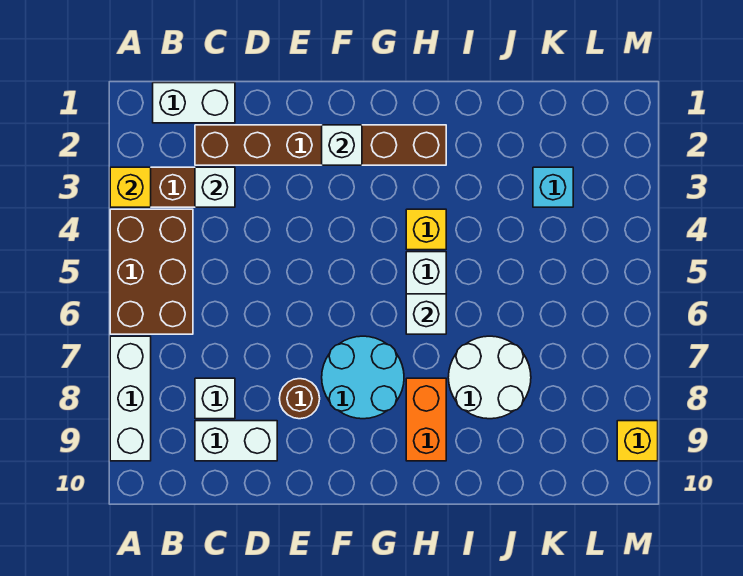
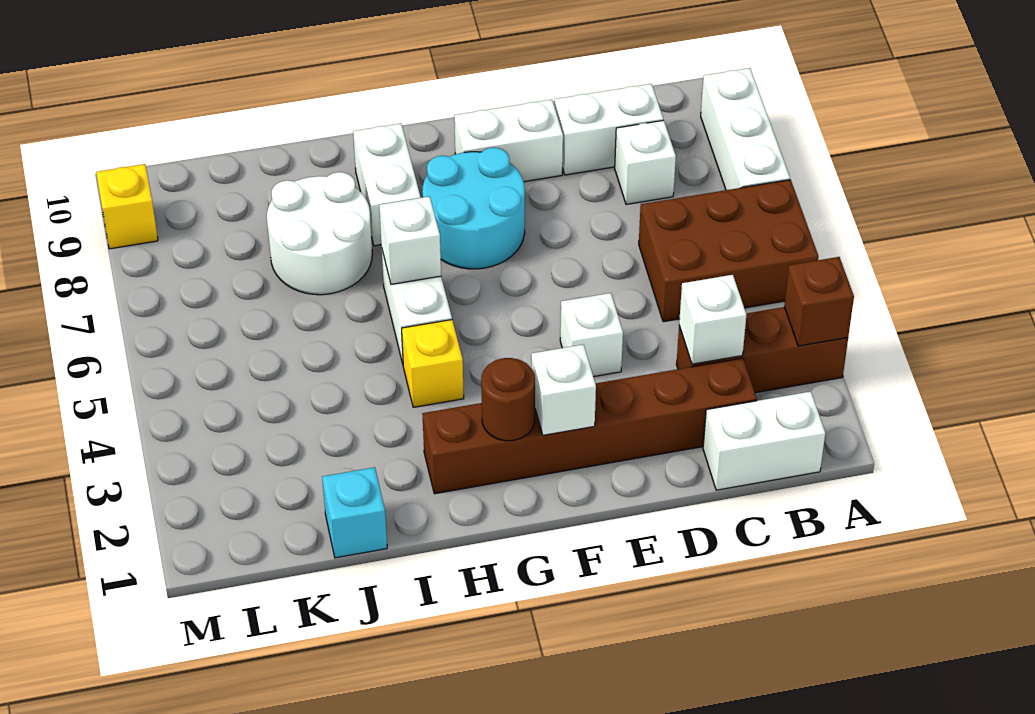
yellow 1x1 brick [110,167,151,207] -> brown 1x1 brick [784,257,854,346]
brown 2x3 brick [110,209,193,334] -> brown 2x3 brick turned to [639,180,819,322]
none -> white 1x1 brick [560,293,623,377]
brown 1x1 round brick [279,379,320,419] -> brown 1x1 round brick moved to [481,358,535,441]
none -> white 1x2 brick [454,99,563,182]
orange 1x2 brick [406,378,446,461] -> white 1x2 brick [353,123,421,246]
cyan 1x1 brick [533,167,573,207] -> cyan 1x1 brick moved to [322,467,387,558]

